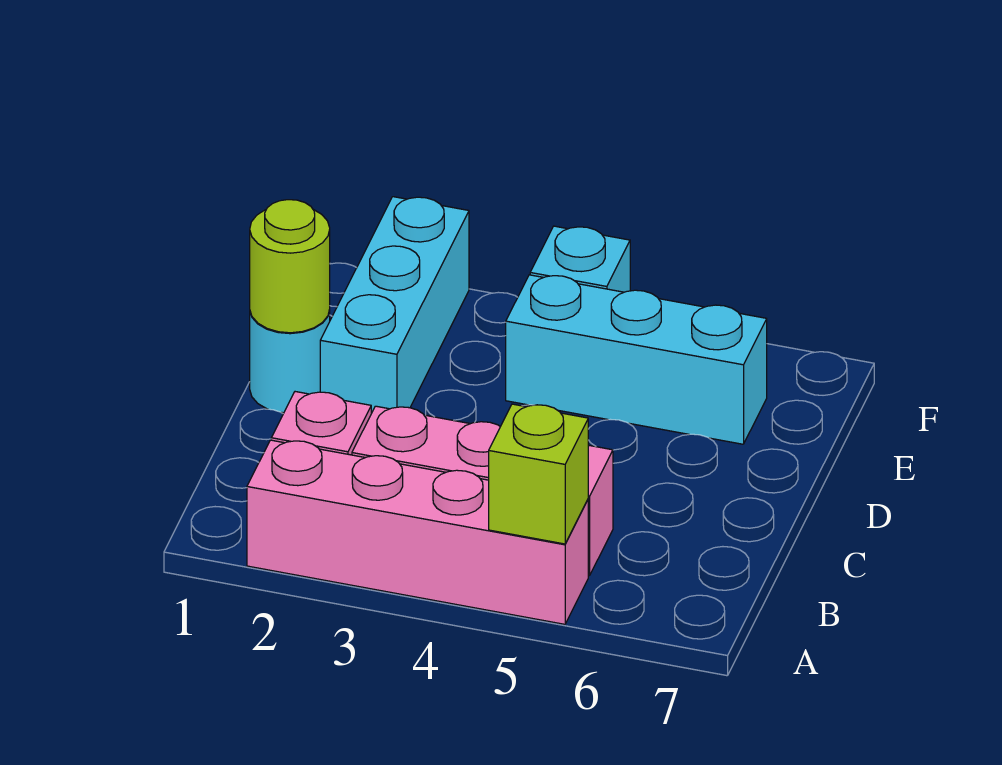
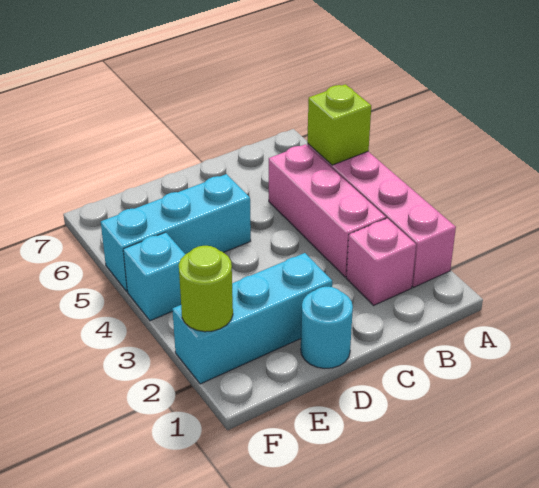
lime 1x1 round brick [250,200,330,333] -> lime 1x1 round brick moved to [179,246,233,332]
cyan 1x3 brick [506,275,767,444] -> cyan 1x3 brick turned to [101,174,251,292]

